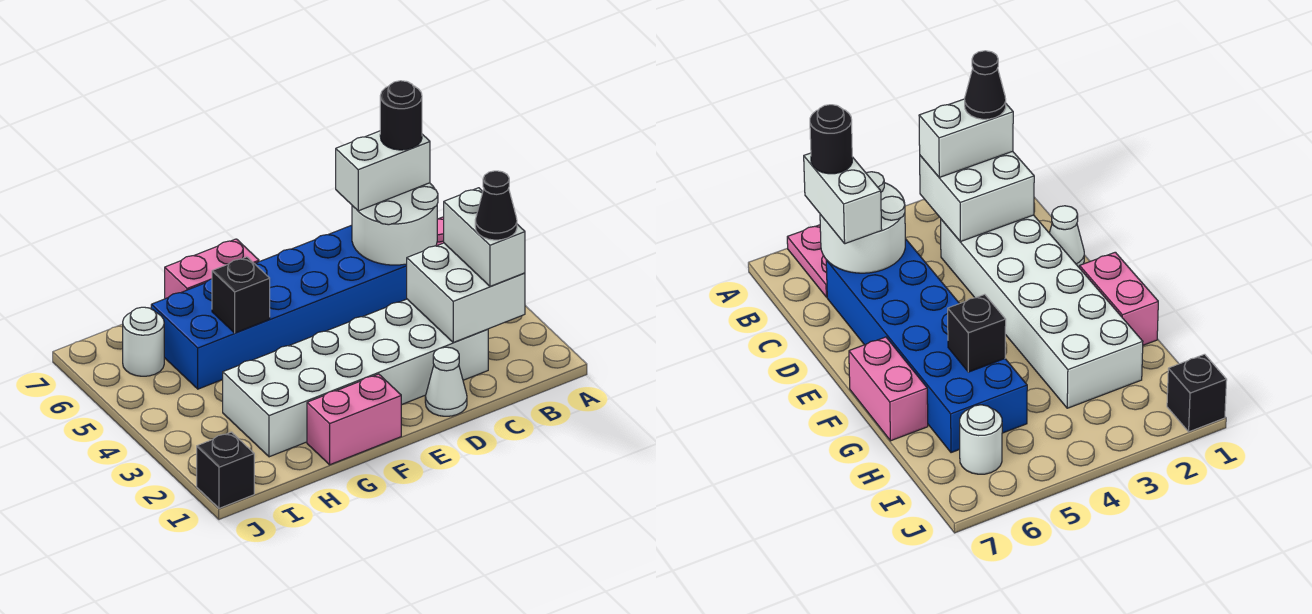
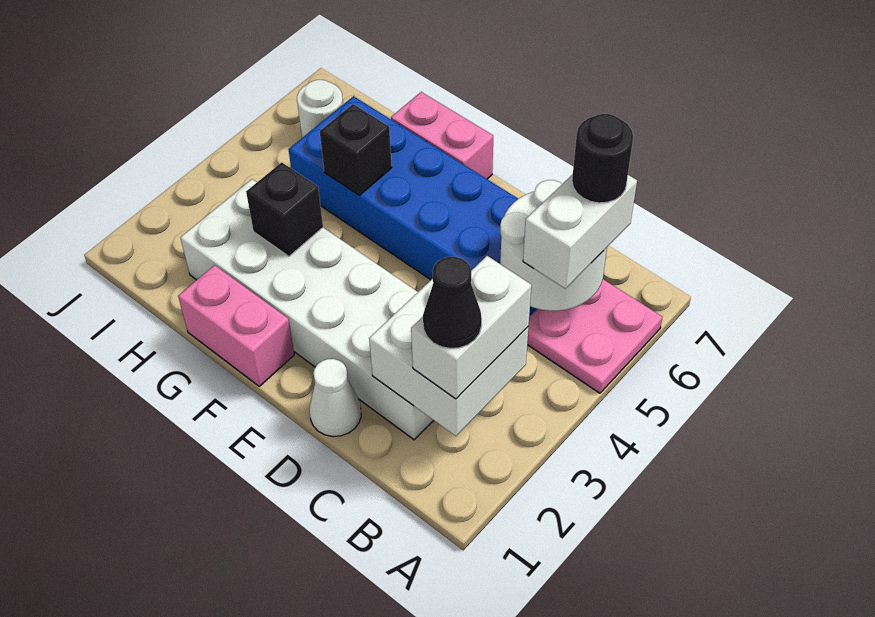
white 1x2 brick [336,131,430,211] -> white 1x2 brick turned to [523,174,637,289]
black 1x1 brick [197,432,254,508] -> black 1x1 brick moved to [246,162,323,256]

